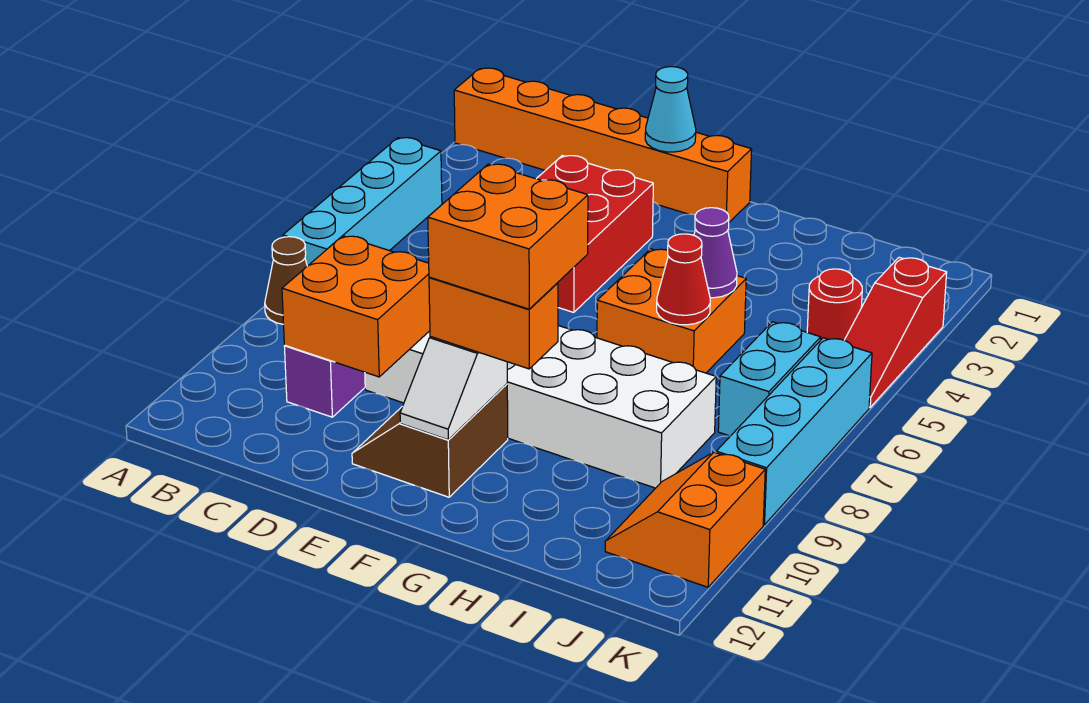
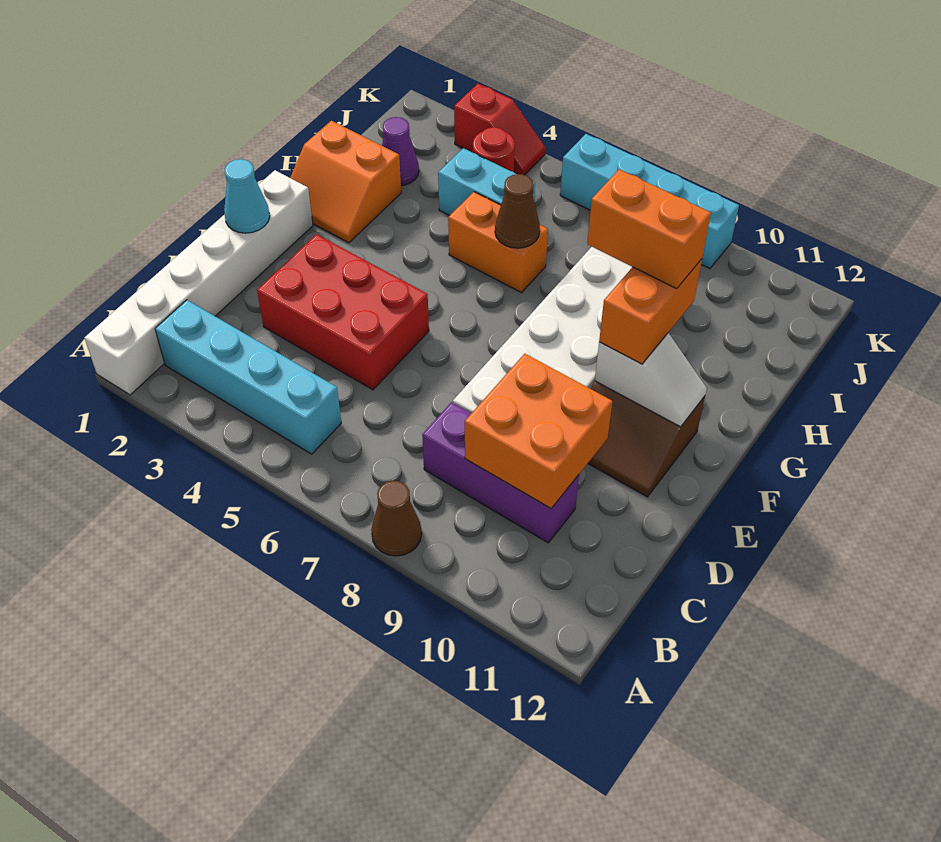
orange 1x6 brick [454,68,752,222] -> white 1x6 brick [84,170,313,395]
cyan 1x4 brick [283,138,442,266] -> cyan 1x4 brick moved to [155,300,341,454]
orange 2x2 brick [428,164,588,309] -> orange 1x2 brick [587,169,711,289]
orange 2x2 brick [597,249,746,373] -> orange 1x2 brick [448,192,548,293]
purple 1x1 cone [694,208,737,298] -> purple 1x1 cone moved to [382,117,419,186]
red 1x1 cone [657,234,710,325] -> brown 1x1 cone [495,174,540,248]
cyan 1x2 brick [718,322,821,436] -> cyan 1x2 brick moved to [438,148,535,216]
orange 2x2 slope [605,452,765,587] -> orange 2x2 slope moved to [290,121,401,243]
red 1x3 slope [844,257,947,407] -> red 1x2 slope [454,84,545,175]

